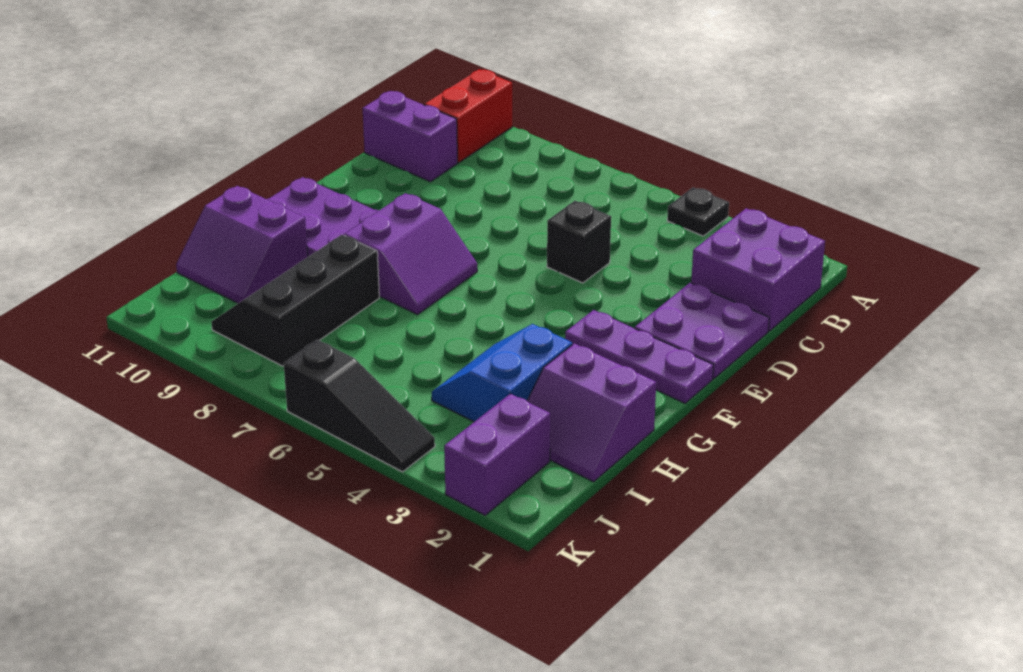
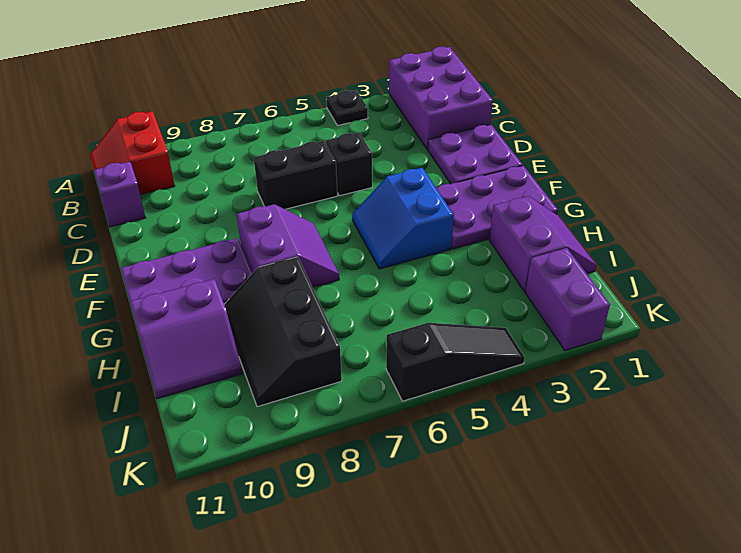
purple 2x2 brick [691,208,825,331] -> purple 2x3 brick [389,47,493,149]
purple 1x2 brick [363,91,457,182] -> purple 1x1 brick [94,162,146,227]
none -> black 1x2 brick [254,141,337,209]
purple 1x3 plate [565,310,714,403] -> purple 2x3 plate [436,165,558,249]
purple 2x2 slope [527,343,656,482] -> purple 2x2 slope turned to [489,196,597,292]
blue 2x2 slope [432,324,572,422] -> blue 2x2 slope moved to [352,168,454,269]

